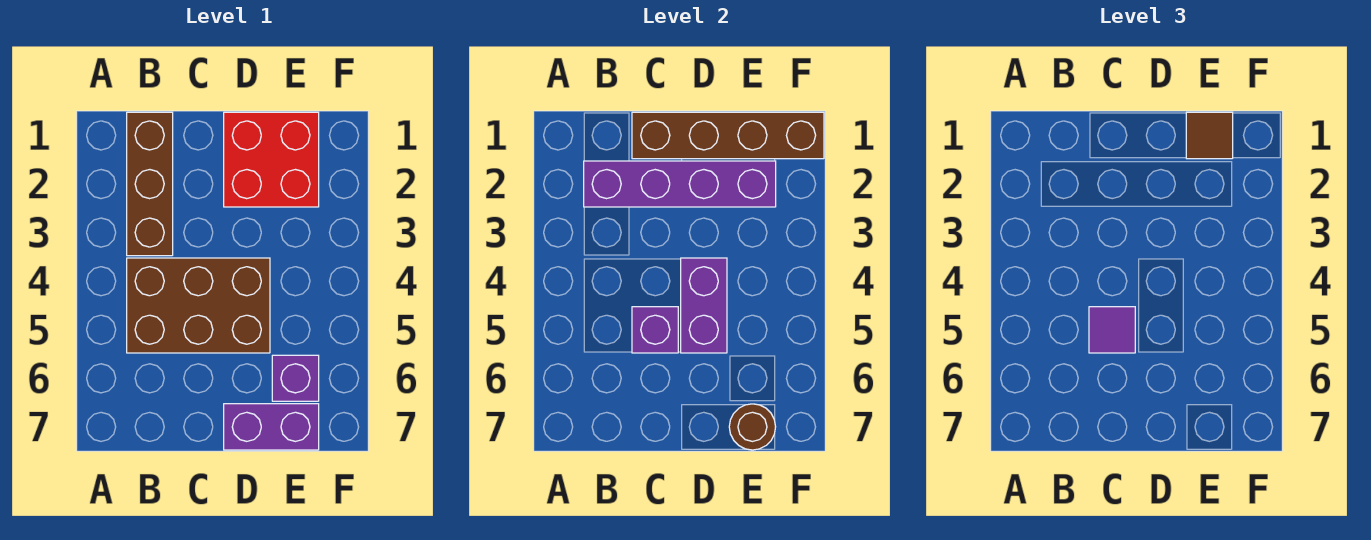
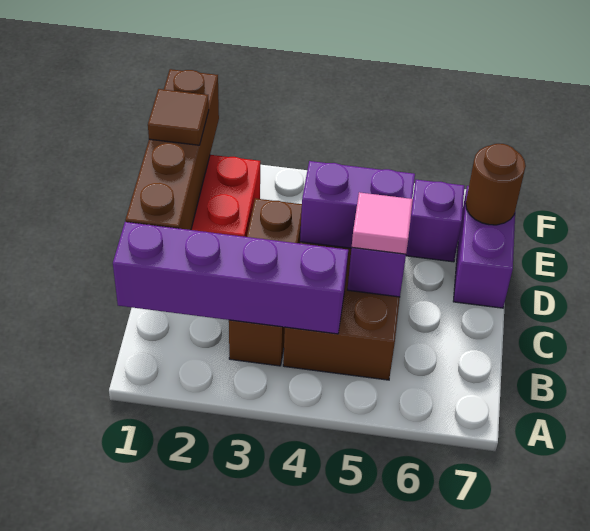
brown 1x3 brick [127,112,173,256] -> brown 1x3 brick turned to [229,198,302,366]
purple 1x4 brick [584,161,776,207] -> purple 1x4 brick turned to [113,222,348,334]
purple 1x1 tile [1089,307,1135,353] -> pink 1x1 tile [352,192,413,254]

